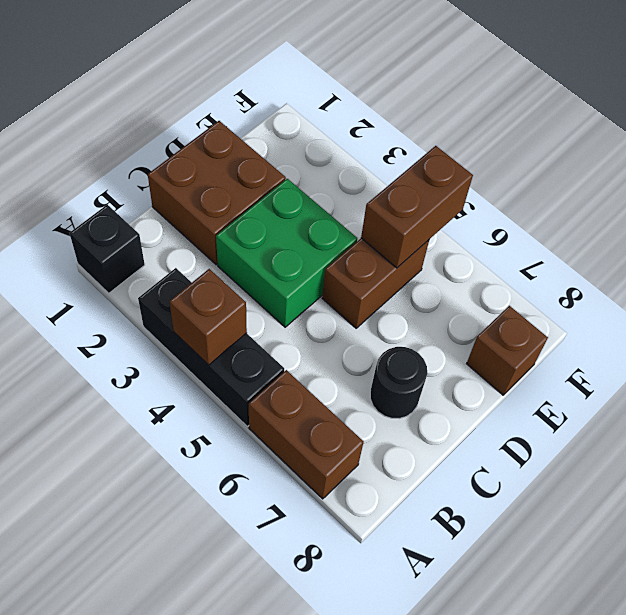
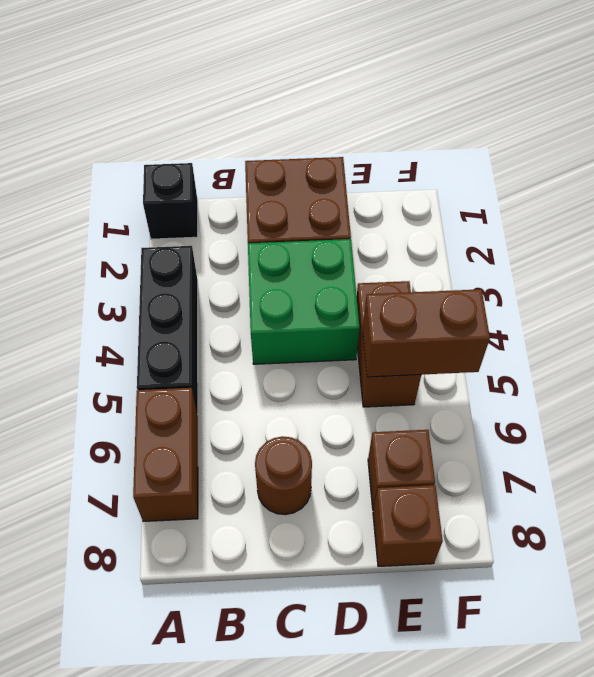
brown 1x1 brick [169,269,247,365] -> brown 1x1 brick moved to [368,430,435,510]
black 1x1 round brick [370,347,427,419] -> brown 1x1 round brick [255,436,312,515]
brown 1x2 brick [322,238,429,328] -> brown 1x2 brick turned to [357,281,421,407]

